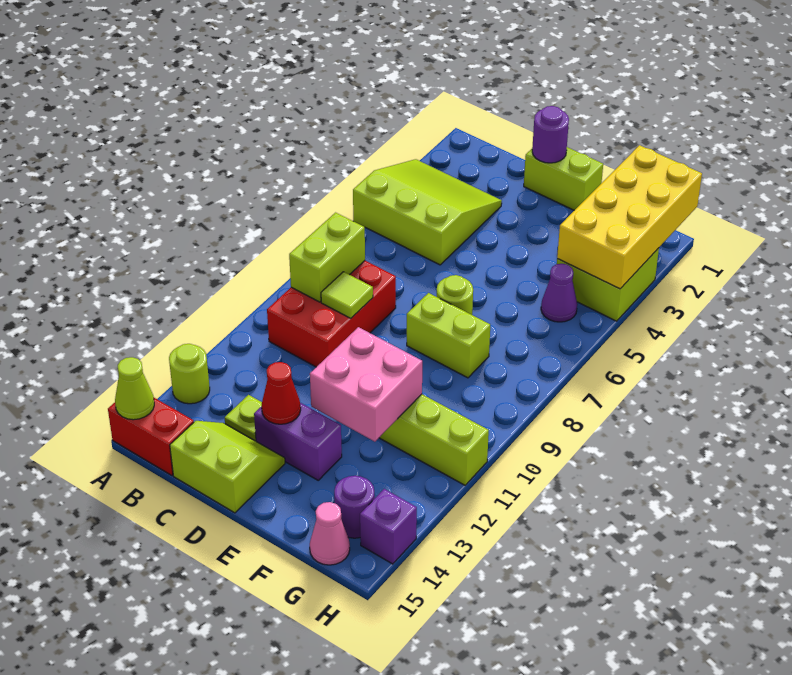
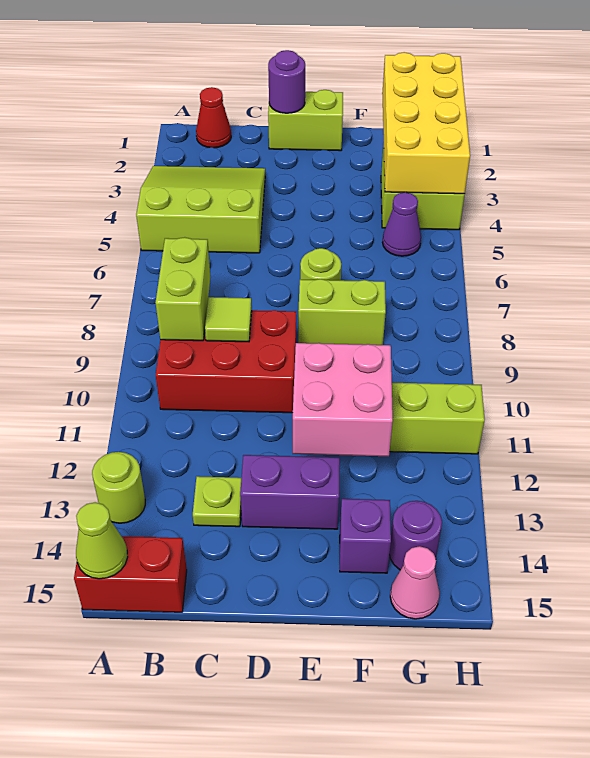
red 2x3 brick [267,261,396,367] -> red 2x3 brick turned to [156,310,296,413]
lime 2x2 slope [170,421,285,513] -> none
red 1x1 cone [262,362,301,424] -> red 1x1 cone moved to [196,87,231,148]
purple 1x1 brick [360,489,417,564] -> purple 1x1 brick moved to [340,499,391,573]

